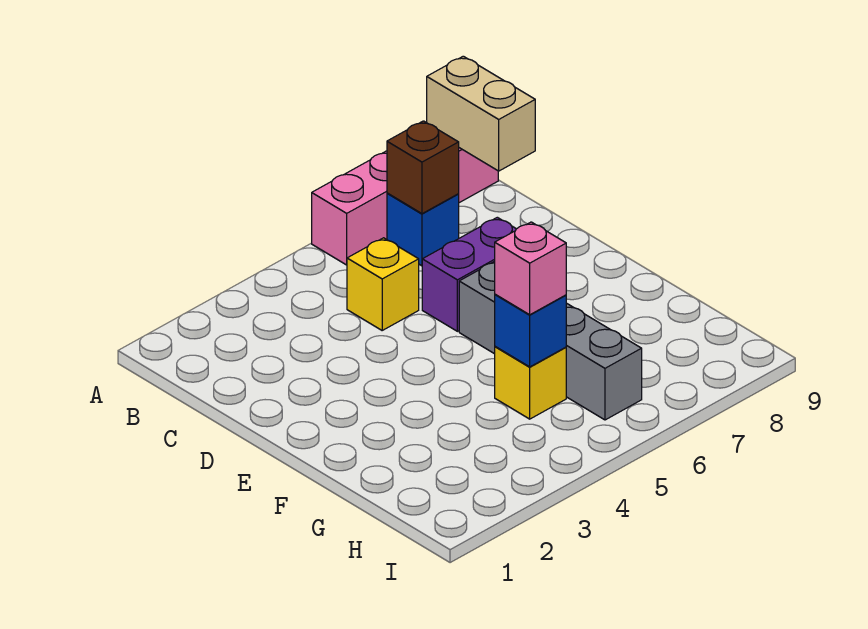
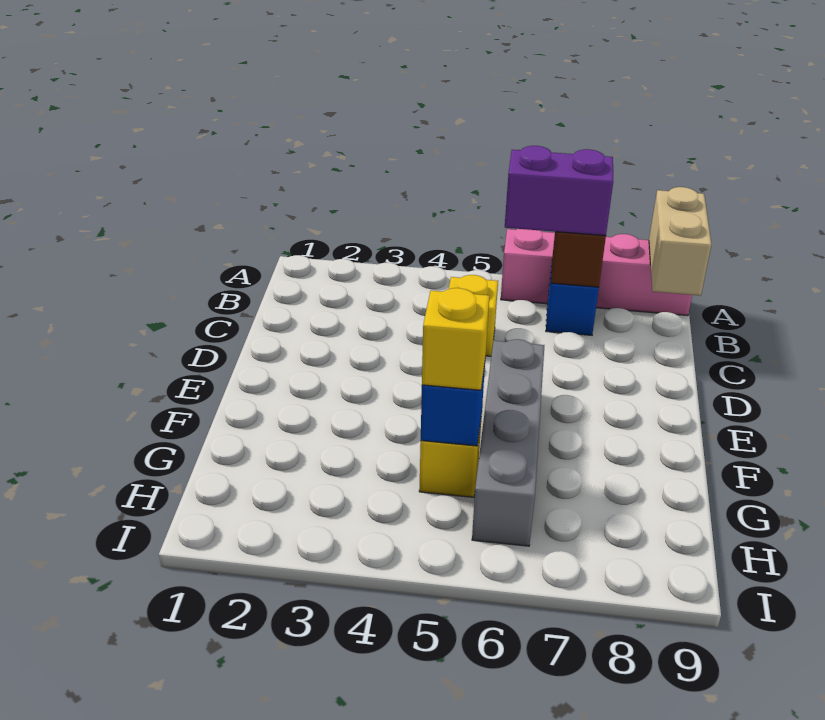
purple 1x2 brick [422,217,516,331] -> purple 1x2 brick moved to [505,146,613,236]
pink 1x1 brick [495,222,566,315] -> yellow 1x1 brick [422,288,490,390]

